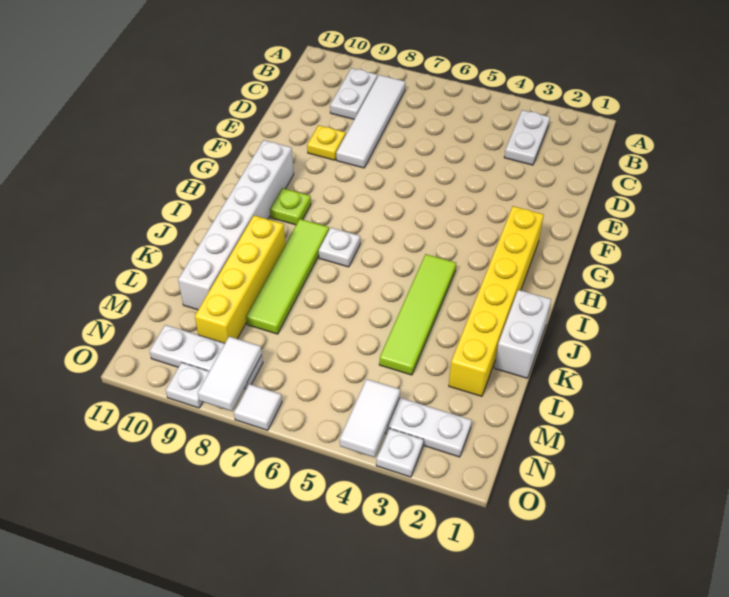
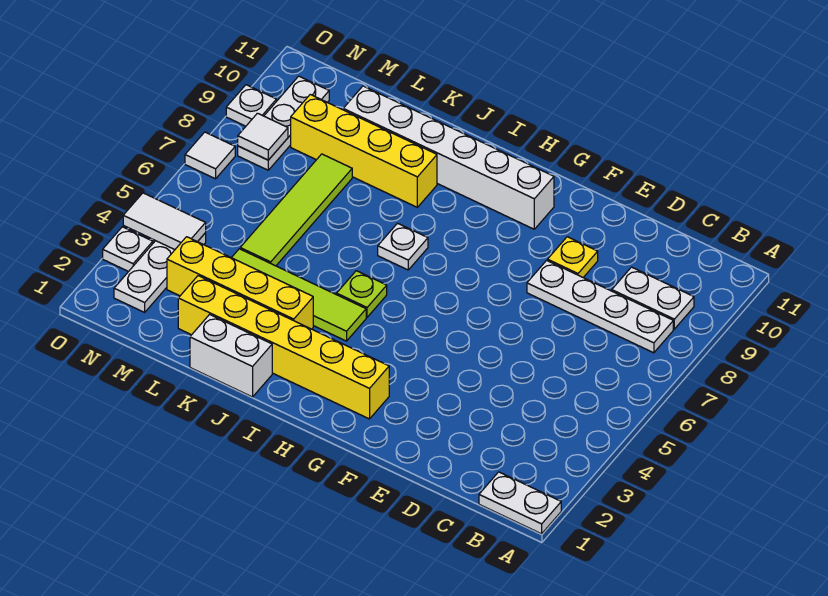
white 1x2 plate [504,110,550,165] -> white 1x2 plate moved to [479,472,561,534]
white 1x4 tile [336,75,405,168] -> white 1x4 plate [527,260,673,353]
lime 1x1 plate [270,188,311,225] -> lime 1x1 plate moved to [337,271,387,317]
lime 1x4 tile [246,219,329,334] -> lime 1x4 tile turned to [240,154,352,266]
none -> yellow 1x4 brick [167,237,313,329]
white 1x2 tile [198,337,262,411] -> white 1x1 tile [238,113,288,160]

